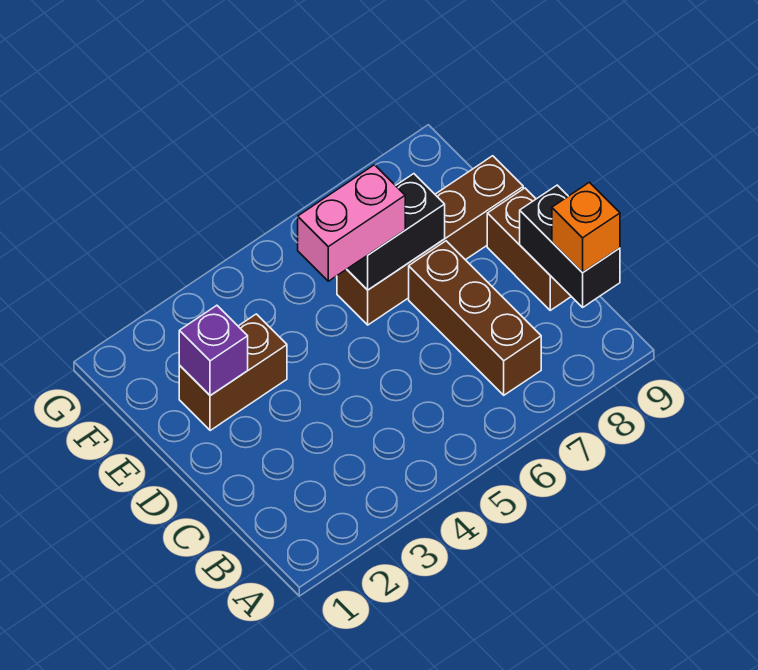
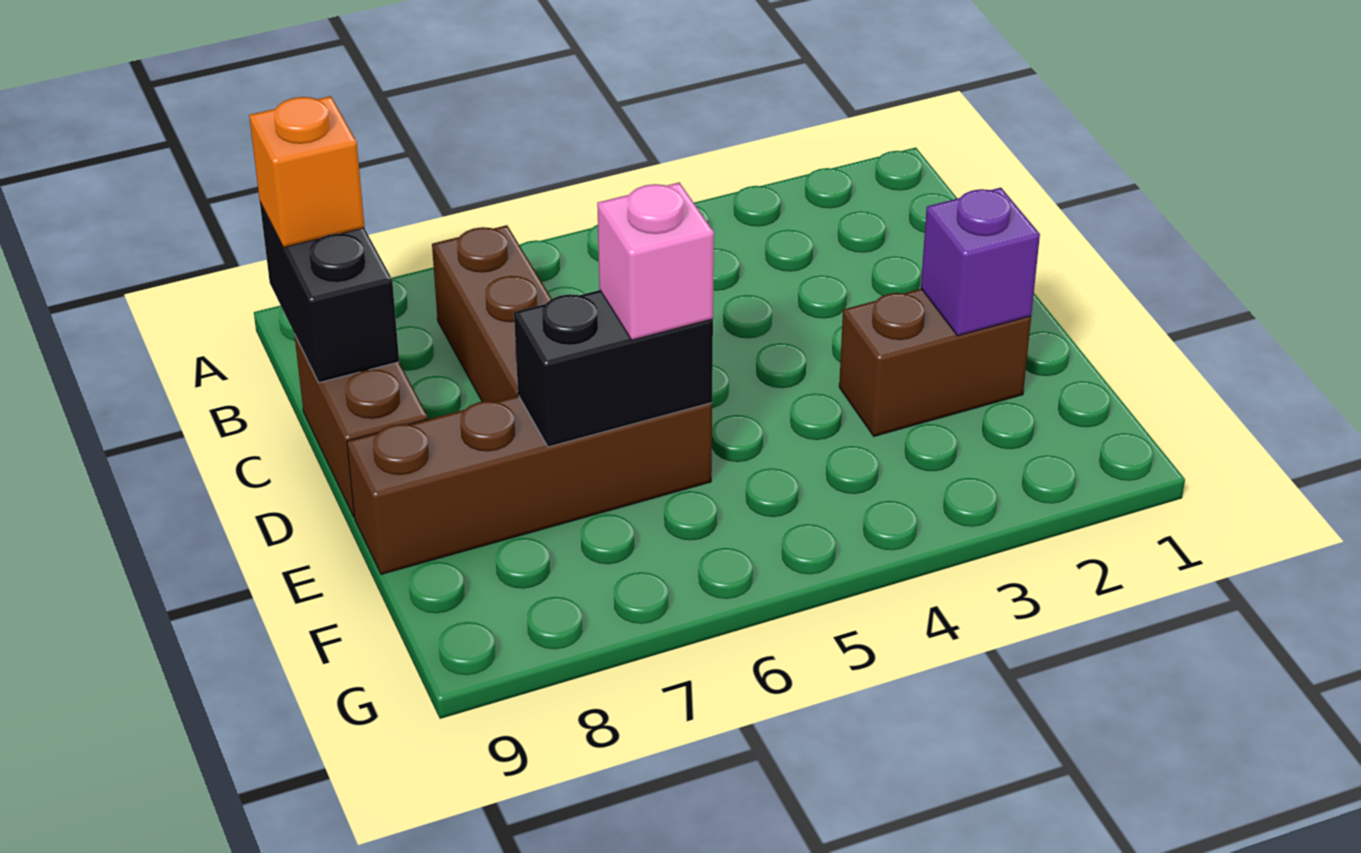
pink 1x2 brick [298,165,405,281] -> pink 1x1 brick [597,182,714,340]

